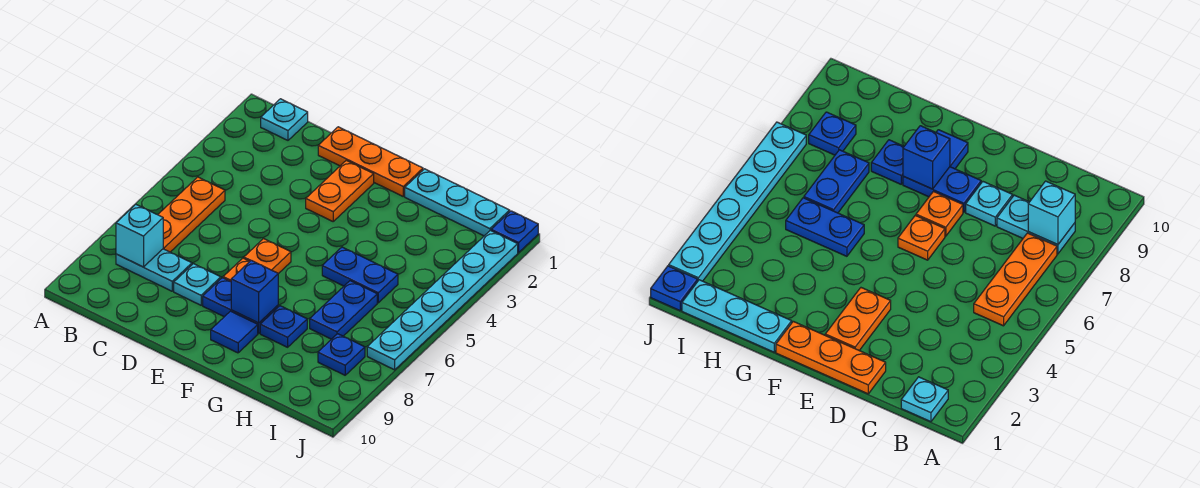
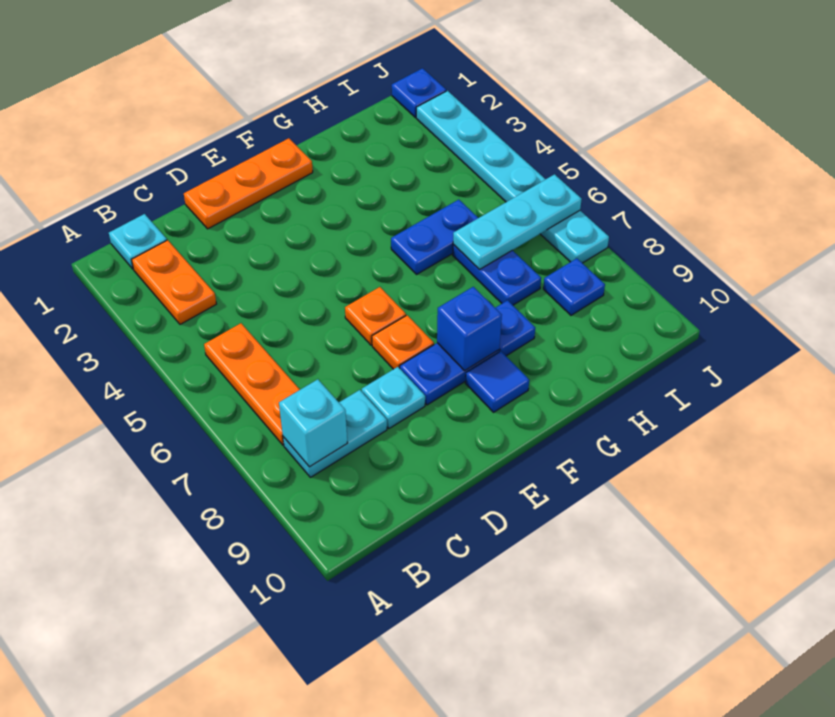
orange 1x2 plate [306,160,374,221] -> orange 1x2 plate moved to [132,240,216,324]
cyan 1x3 plate [405,169,510,236] -> cyan 1x3 plate moved to [453,174,582,270]

